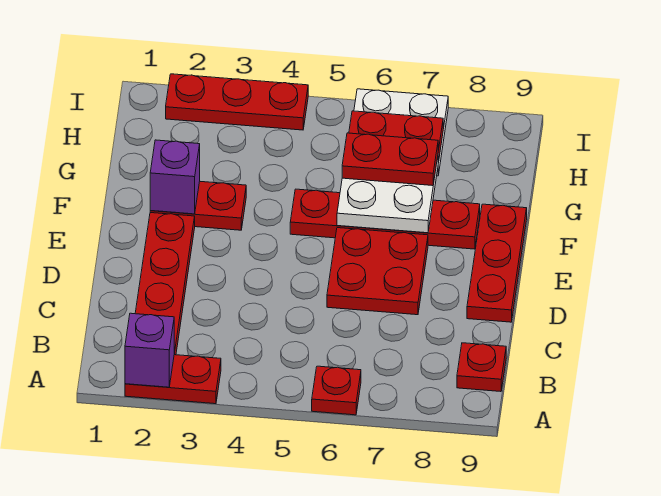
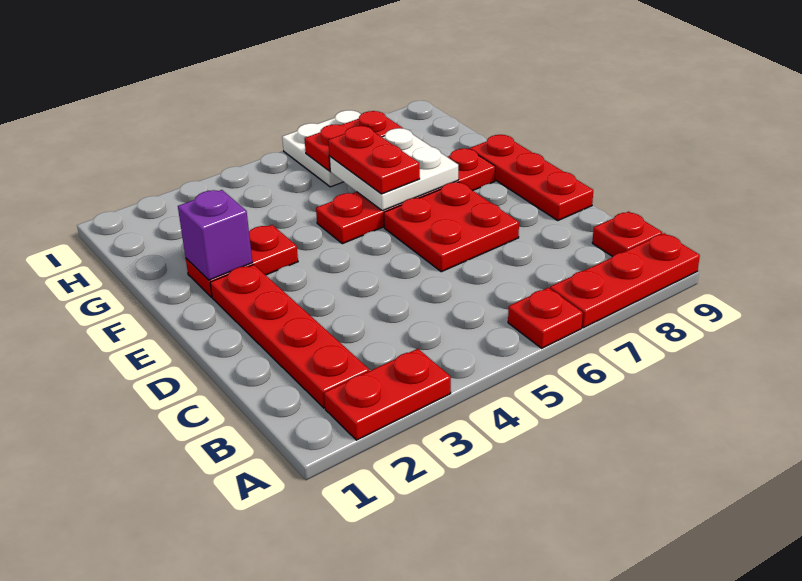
purple 1x1 brick [125,313,175,387] -> none
red 1x2 plate [342,133,438,186] -> red 1x2 plate turned to [328,126,420,194]
red 1x3 plate [166,74,308,130] -> red 1x3 plate moved to [550,233,700,328]

